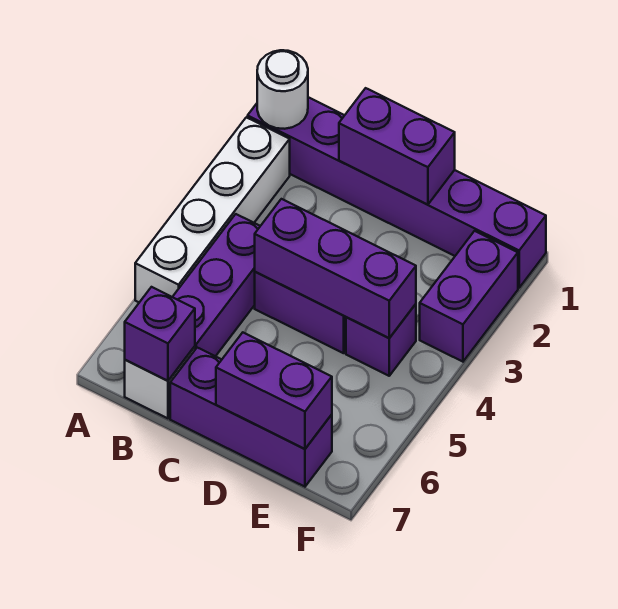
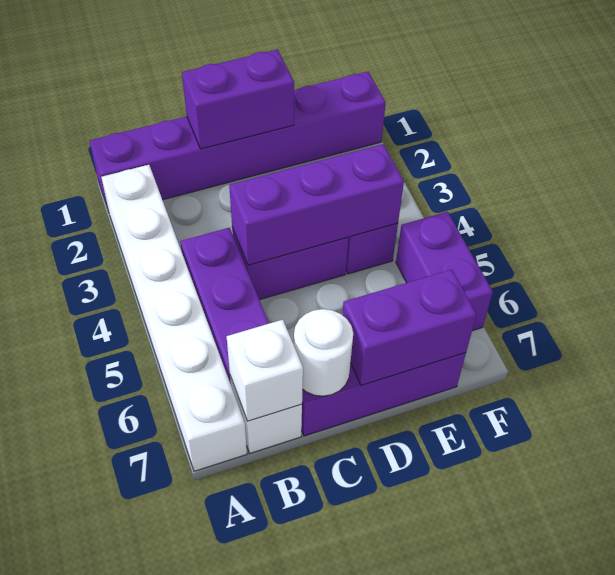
white 1x1 round brick [257,50,308,129] -> white 1x1 round brick moved to [294,309,353,396]
white 1x4 brick [135,117,290,302] -> white 1x6 brick [101,165,247,471]
purple 1x1 brick [125,287,195,381] -> white 1x1 brick [227,320,303,421]
purple 1x2 brick [420,231,518,362] -> purple 1x2 brick moved to [396,212,493,331]

